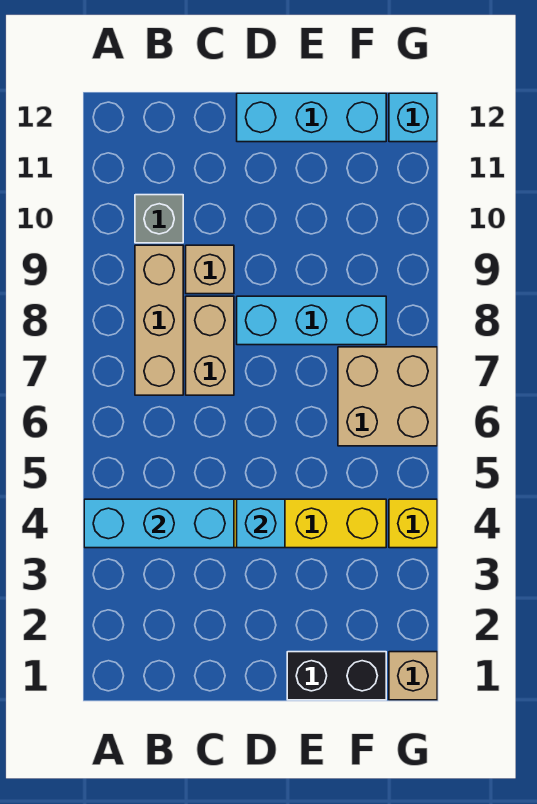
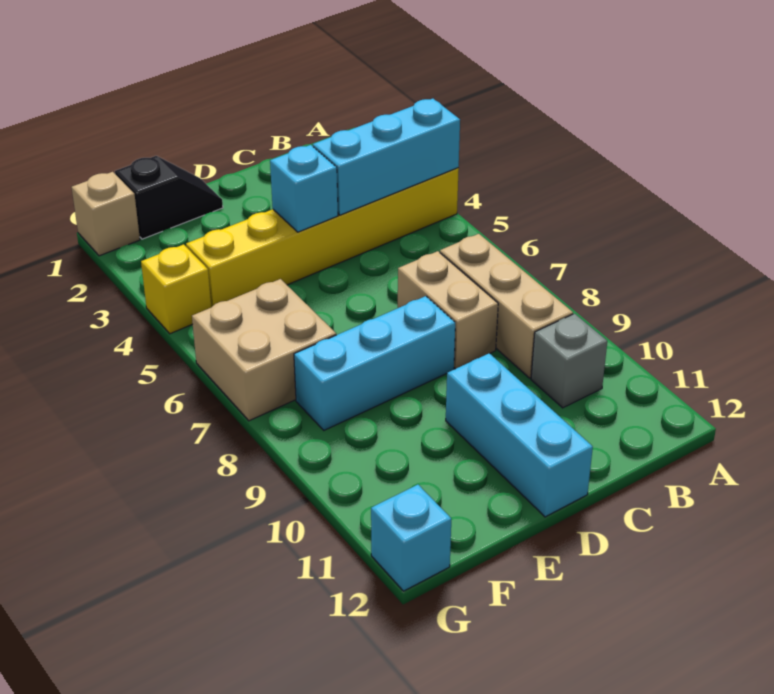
tan 1x1 brick [186,245,234,294] -> none
cyan 1x3 brick [237,93,386,142] -> cyan 1x3 brick turned to [446,353,593,517]
black 1x2 brick [287,652,386,700] -> black 1x2 slope [115,156,223,239]

